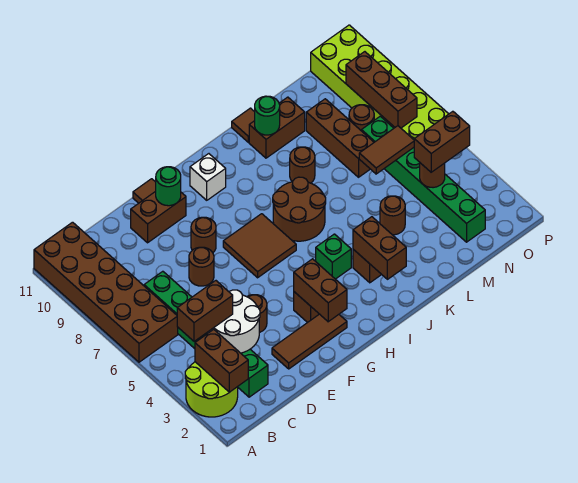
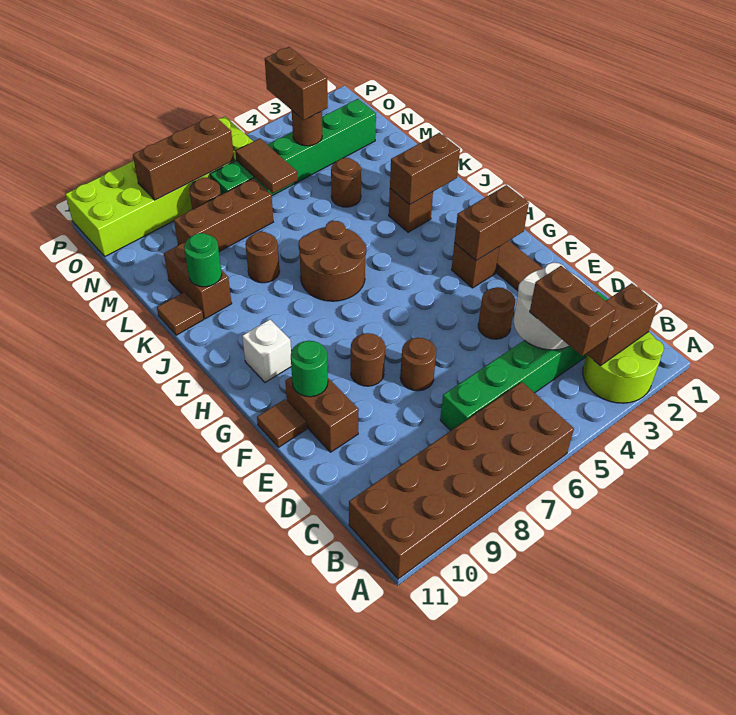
brown 2x2 tile [223,214,296,278] -> none
green 1x1 brick [316,234,351,279] -> none

